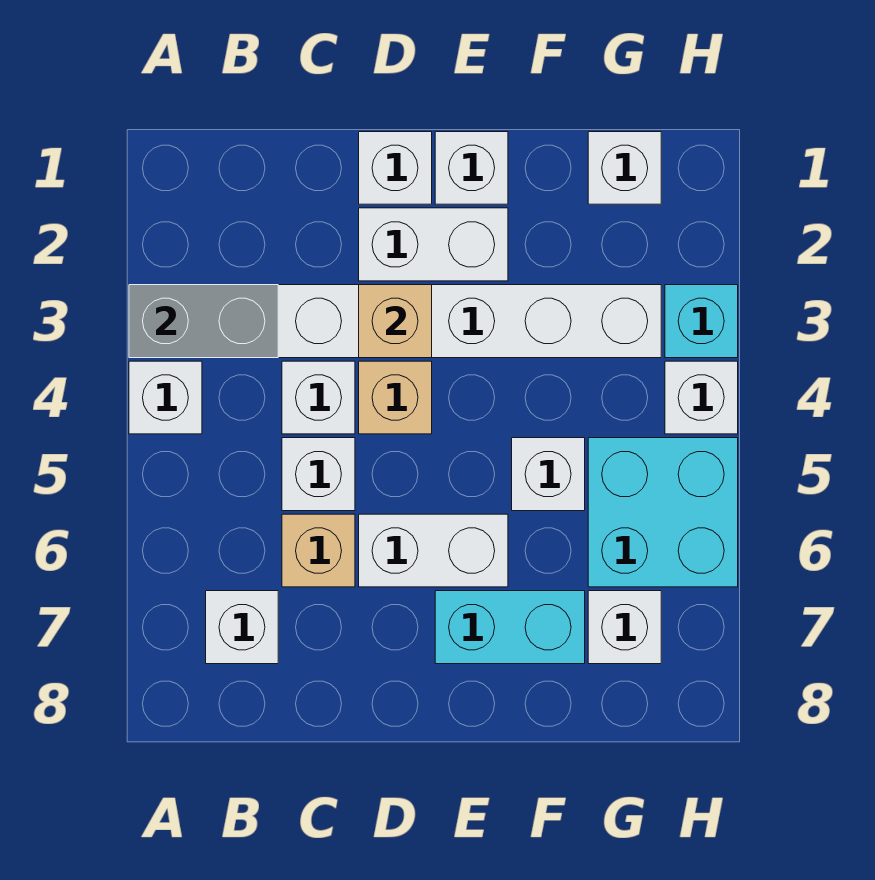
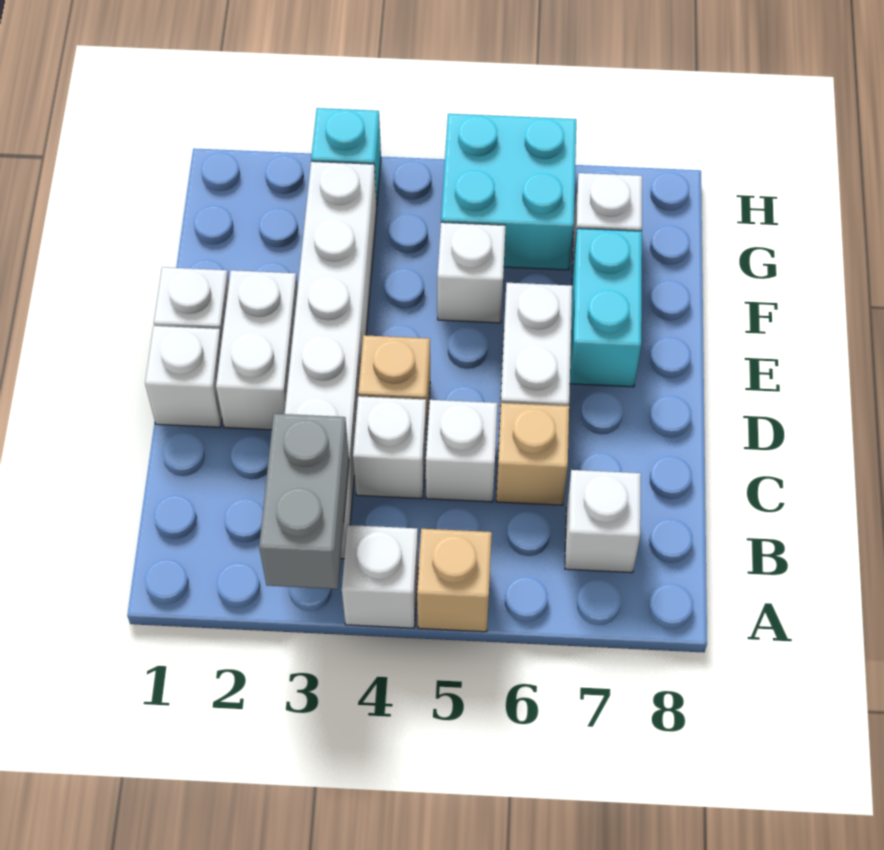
tan 1x1 brick [359,285,432,358] -> tan 1x1 brick moved to [417,529,492,632]
white 1x1 brick [588,132,661,204] -> none
white 1x1 brick [665,361,738,434] -> none

